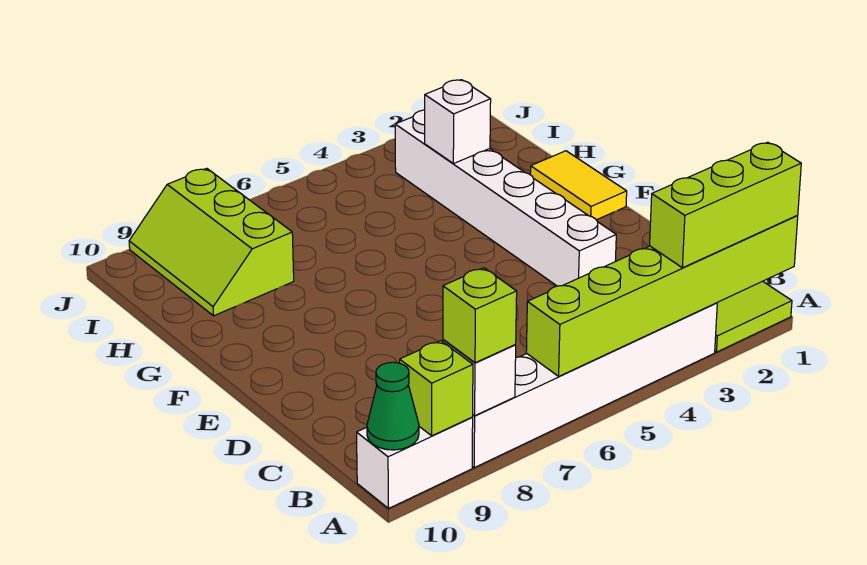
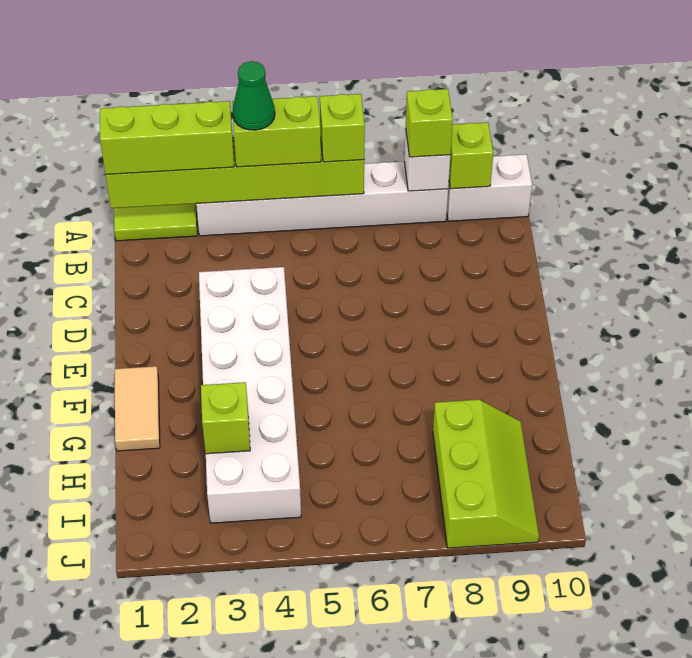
none -> lime 1x2 brick [232,96,321,167]
none -> lime 1x1 brick [320,94,365,162]
green 1x1 cone [367,362,419,450] -> green 1x1 cone moved to [233,61,275,130]
white 1x6 brick [395,110,616,286] -> white 2x6 brick [199,267,301,523]
yellow 1x2 tile [530,151,627,220] -> tan 1x2 tile [115,366,160,451]
white 1x1 brick [425,80,491,164] -> lime 1x1 brick [201,382,250,454]

